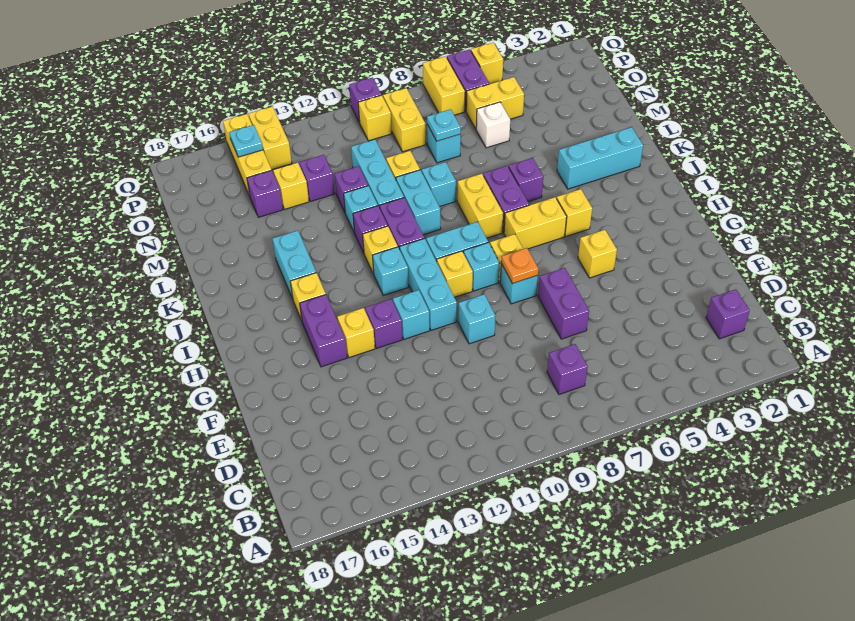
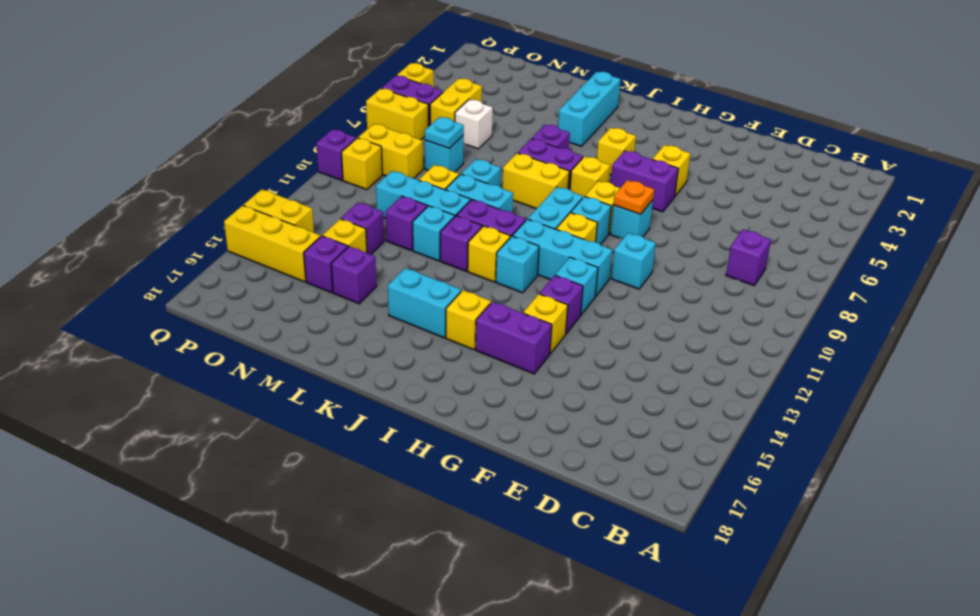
purple 1x1 brick [706,289,750,339] -> purple 1x1 brick moved to [331,246,377,304]
purple 1x2 brick [538,268,589,339] -> purple 1x2 brick moved to [611,151,678,212]
yellow 1x2 brick [504,197,567,249] -> yellow 1x1 brick [570,156,610,197]
cyan 1x1 plate [229,125,263,157] -> none

